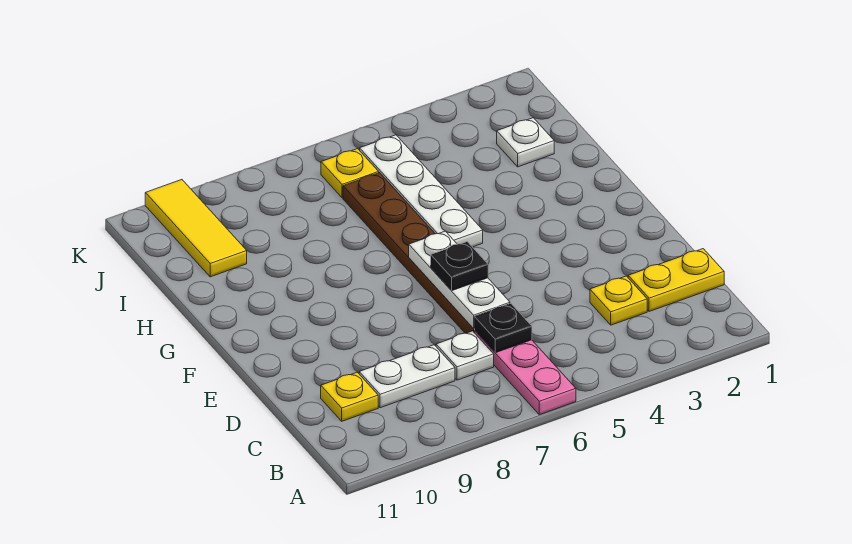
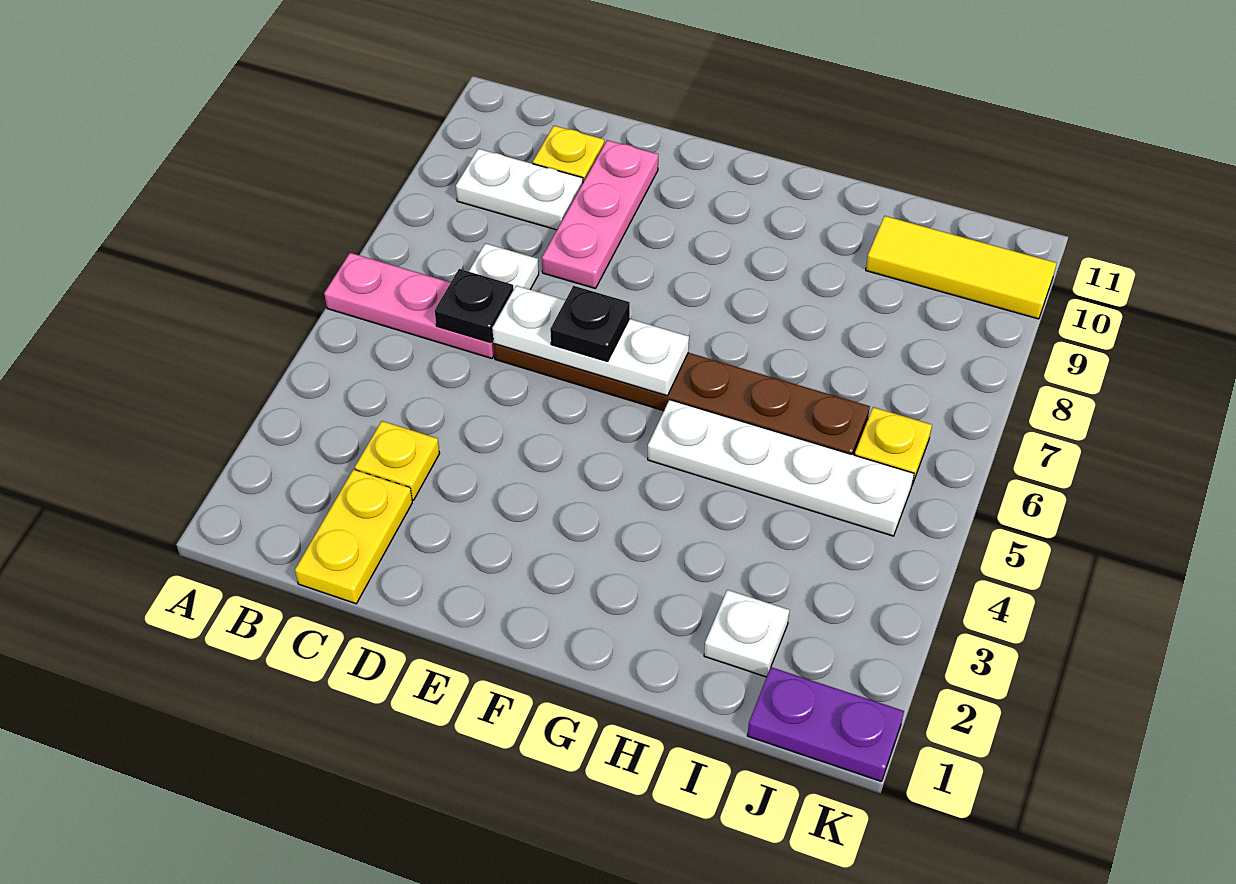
white 1x2 plate [359,345,455,408] -> white 1x2 plate turned to [456,149,583,230]
none -> pink 1x3 plate [542,140,658,289]
none -> purple 1x2 plate [747,667,904,782]

